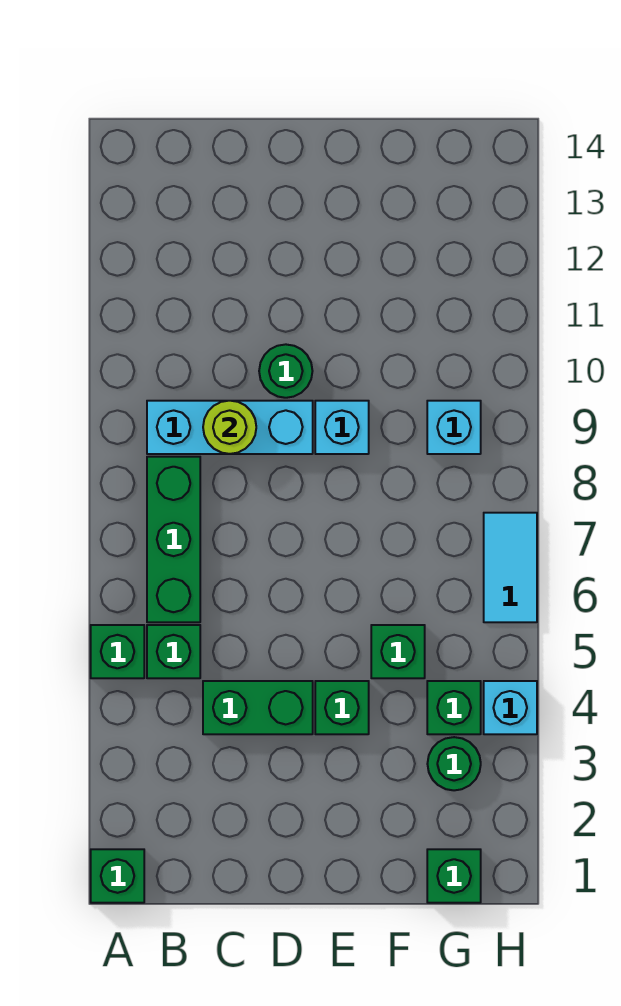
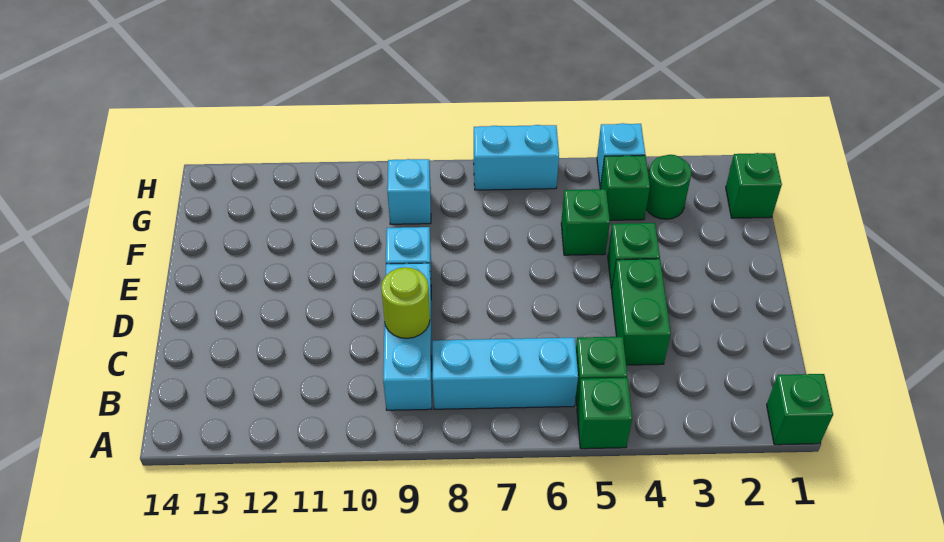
green 1x3 brick [147,457,200,622] -> cyan 1x3 brick [432,338,578,409]
green 1x1 round brick [259,344,312,398] -> none
cyan 1x2 tile [484,513,537,622] -> cyan 1x2 brick [474,125,559,190]

